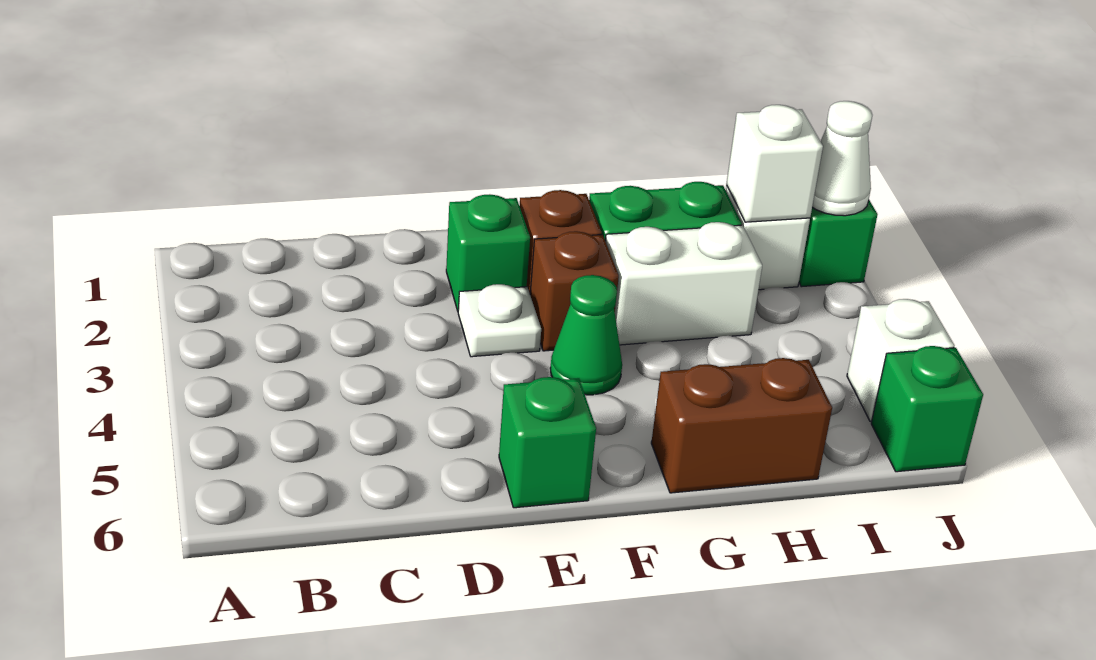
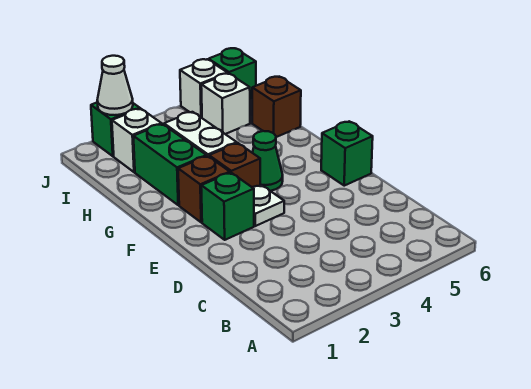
brown 1x2 brick [651,358,832,493] -> brown 1x1 brick [252,77,301,137]
white 1x1 brick [726,105,823,222] -> white 1x1 brick moved to [201,73,250,134]

